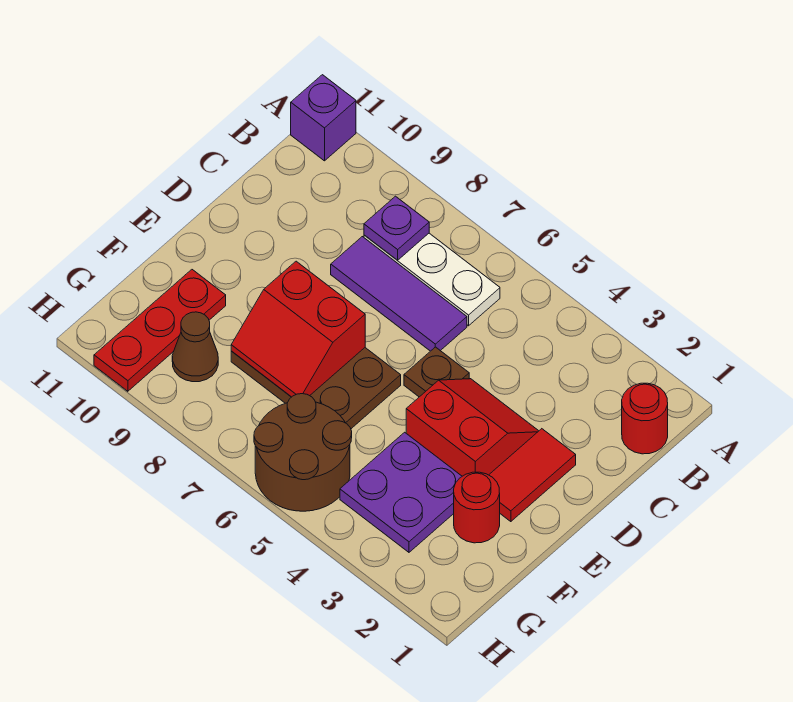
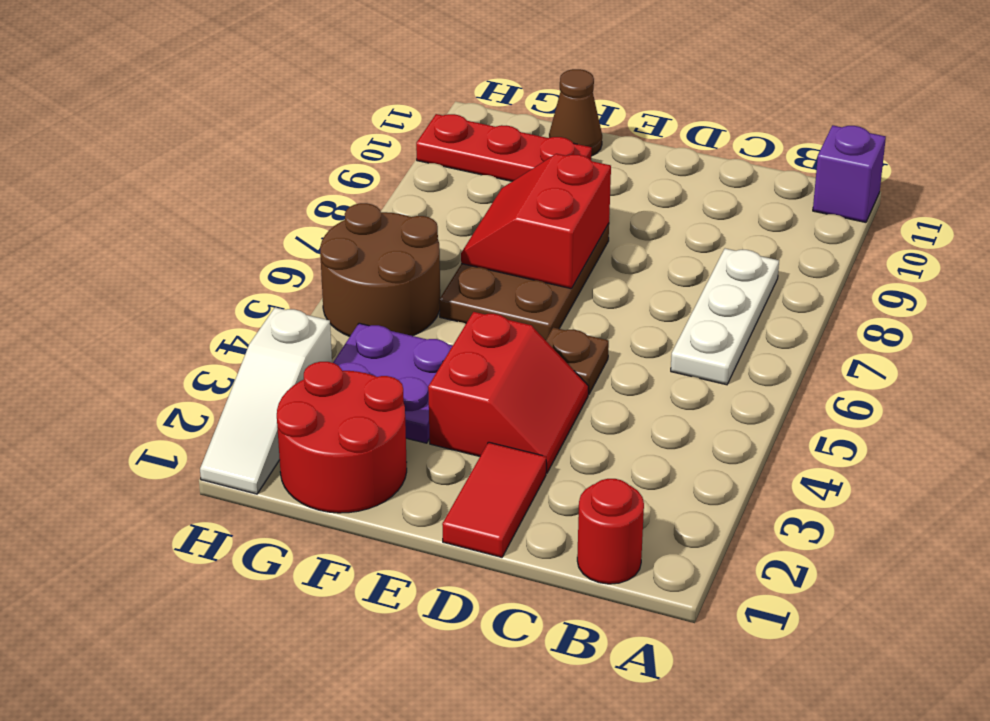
purple 1x1 plate [364,196,429,260] -> none
purple 1x3 tile [331,237,467,351] -> none
red 1x2 tile [489,429,576,522] -> red 1x2 tile turned to [442,442,546,557]
red 1x1 round brick [454,472,500,543] -> red 2x2 round brick [277,362,407,513]
brown 1x1 cone [172,312,218,382] -> brown 1x1 cone moved to [549,69,602,156]
none -> white 1x3 slope [200,307,332,494]

